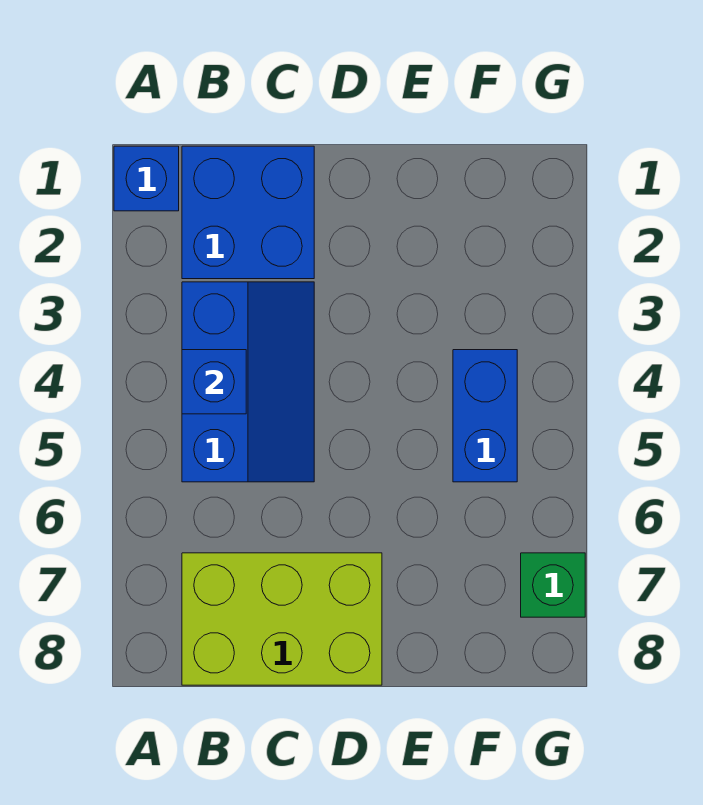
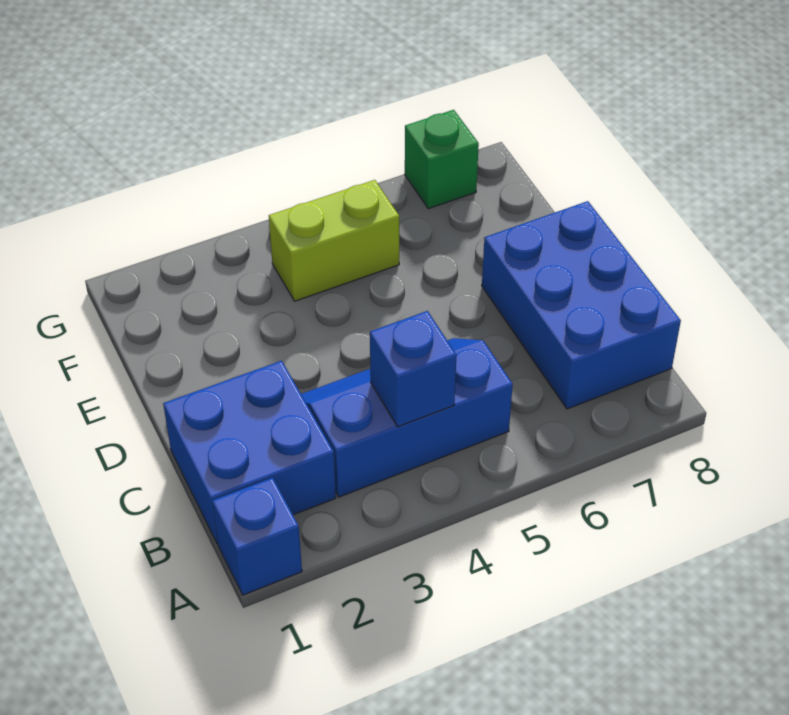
lime 2x3 brick [182,553,382,685] -> blue 2x3 brick [482,201,681,409]
blue 1x2 brick [453,350,517,482] -> lime 1x2 brick [269,180,399,301]

